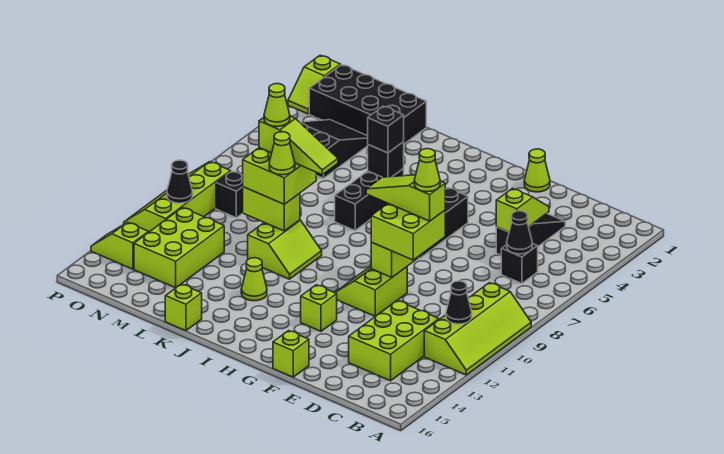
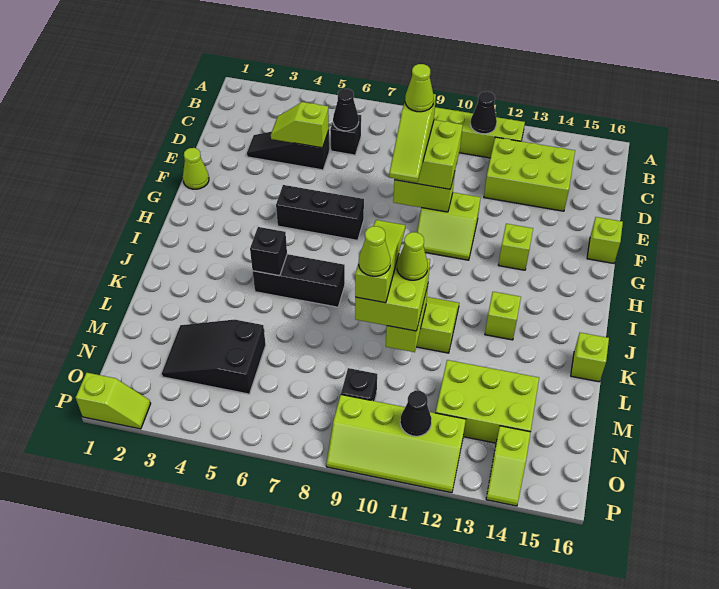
black 1x1 brick [368,106,404,153] -> none
lime 1x1 cone [241,258,267,301] -> lime 1x1 brick [485,292,521,340]
black 2x4 brick [309,65,426,144] -> none

